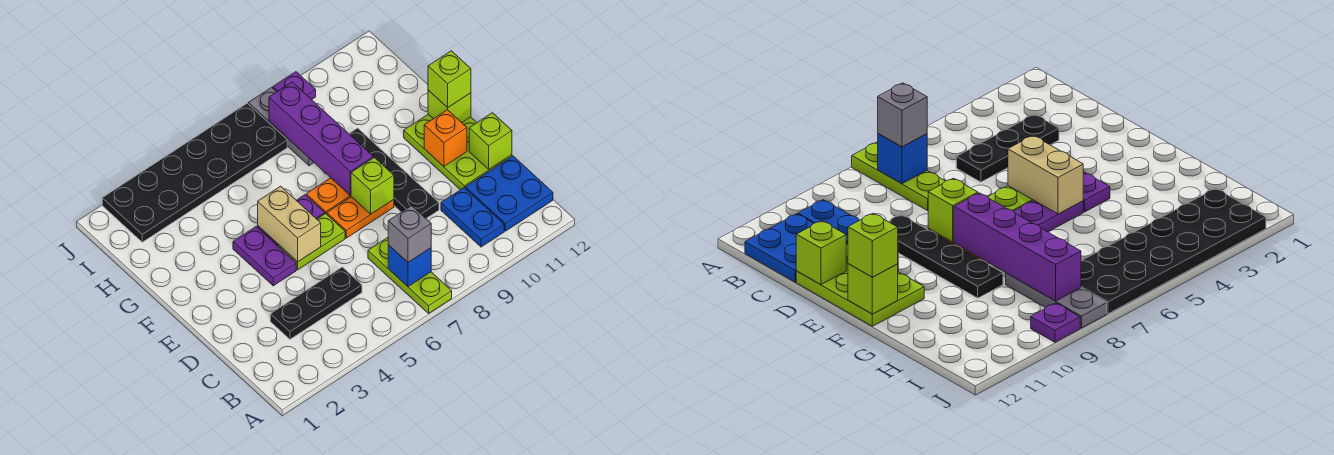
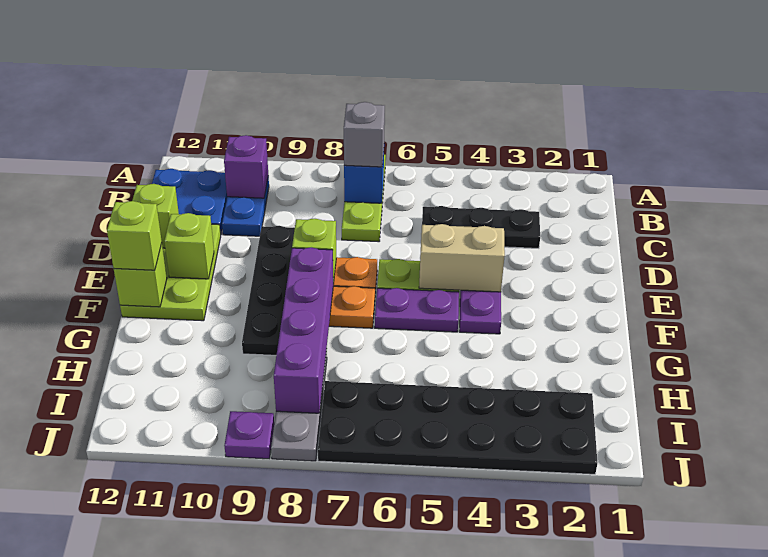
none -> purple 1x1 brick [224,135,268,198]
tan 1x2 brick [258,186,321,262] -> tan 1x2 brick turned to [419,224,505,292]
orange 1x1 brick [424,110,467,166] -> lime 1x1 brick [164,213,214,279]

